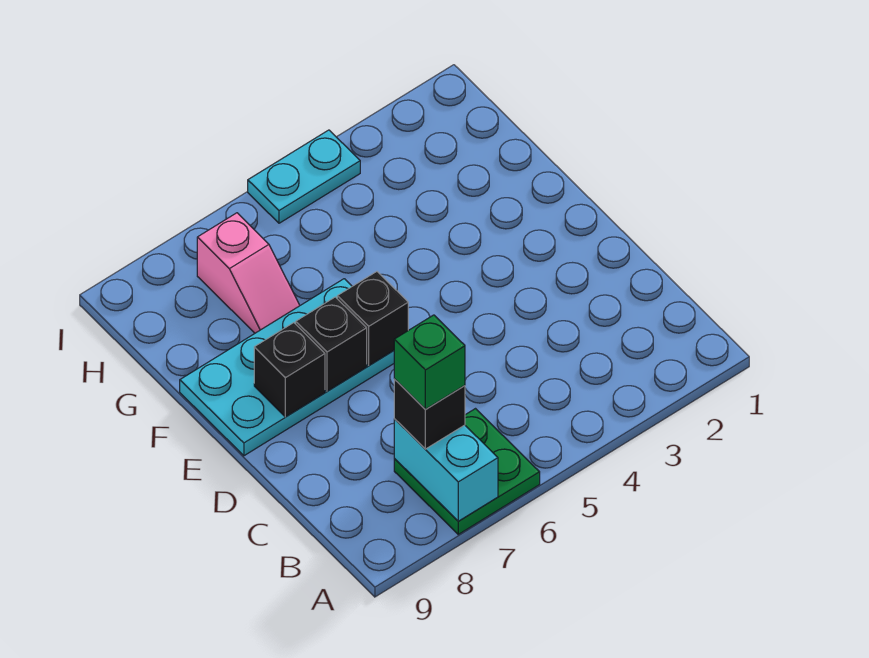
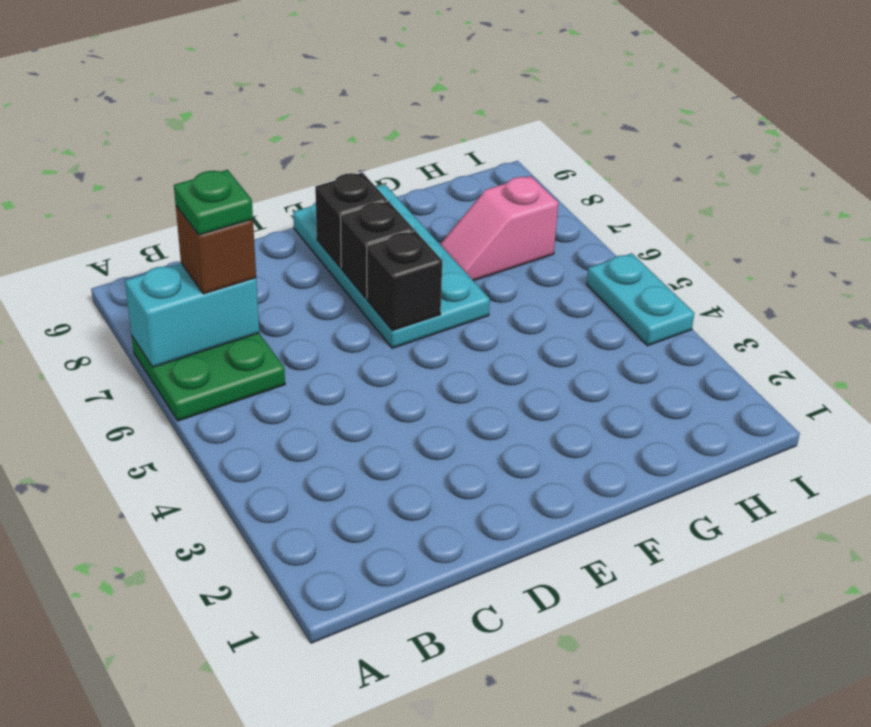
black 1x1 brick [394,379,465,449] -> brown 1x1 brick [176,206,256,294]
green 1x1 brick [394,315,465,409] -> green 1x1 plate [174,170,253,235]

